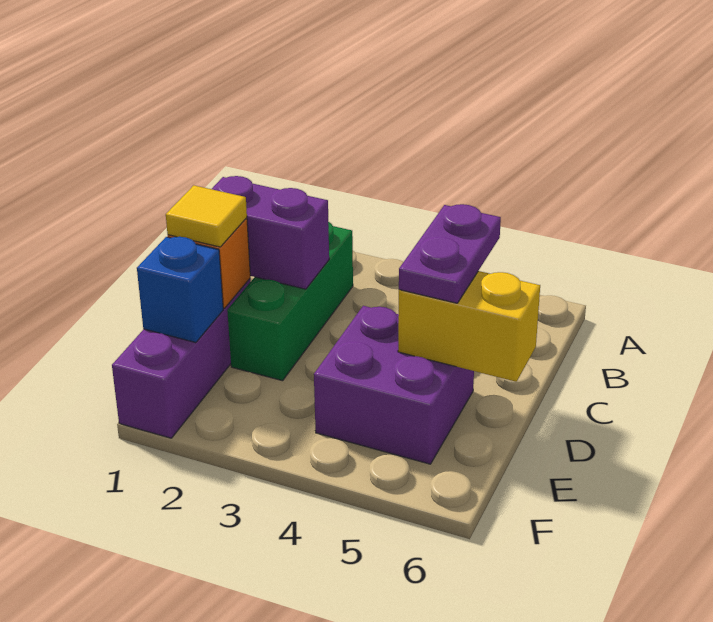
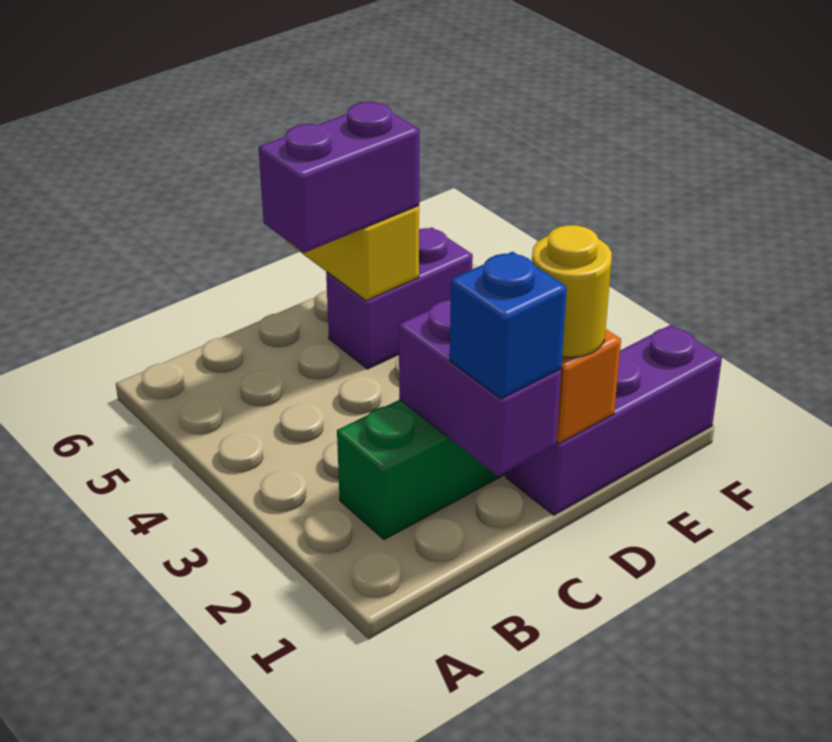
purple 1x2 plate [399,204,501,303] -> purple 1x2 brick [259,102,419,253]
yellow 1x1 tile [166,185,247,247] -> yellow 1x1 round brick [532,225,612,357]
purple 2x2 brick [314,306,474,464] -> purple 1x2 brick [326,227,473,369]
blue 1x1 brick [137,237,223,343] -> blue 1x1 brick moved to [450,252,567,399]

